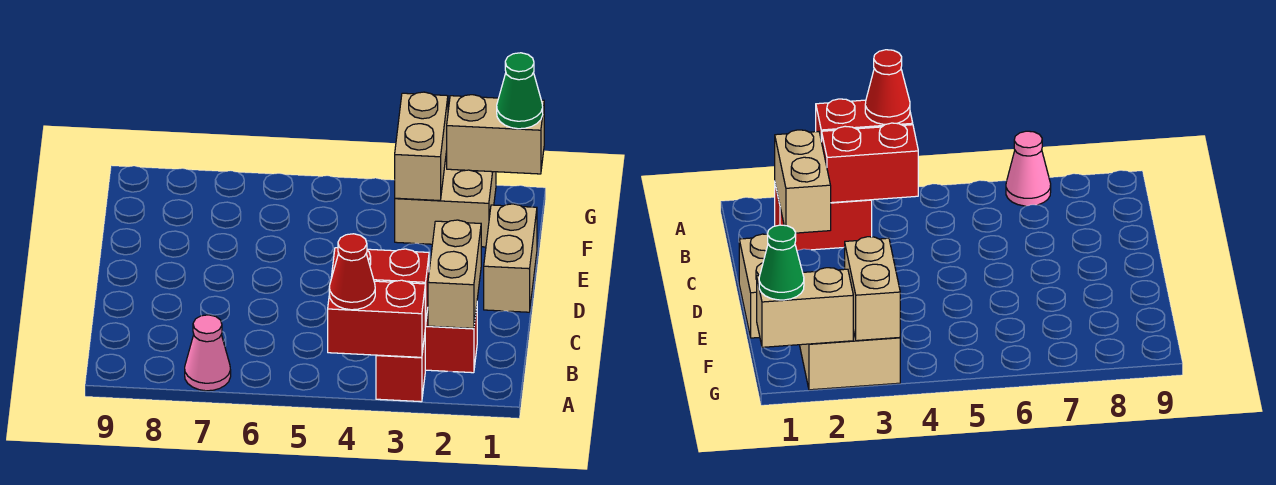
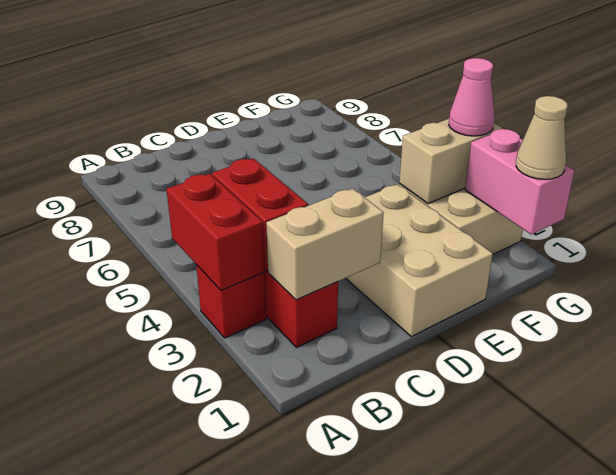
red 1x1 cone [329,234,375,310] -> none
pink 1x1 cone [185,315,231,391] -> pink 1x1 cone moved to [449,58,494,136]
tan 1x2 brick [484,204,537,312] -> tan 2x3 brick [346,184,493,337]
tan 1x2 brick [447,95,544,174] -> pink 1x2 brick [465,129,575,234]
green 1x1 cone [497,53,543,129] -> tan 1x1 cone [516,96,568,179]

